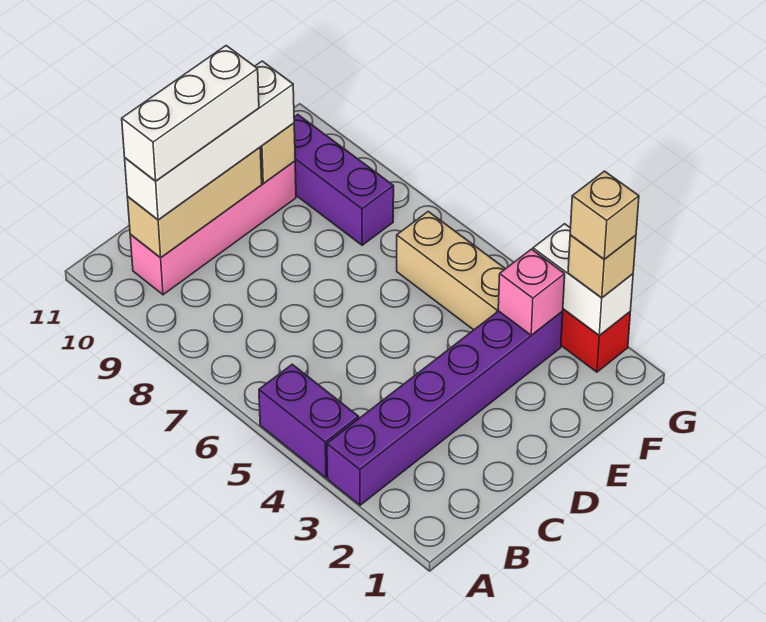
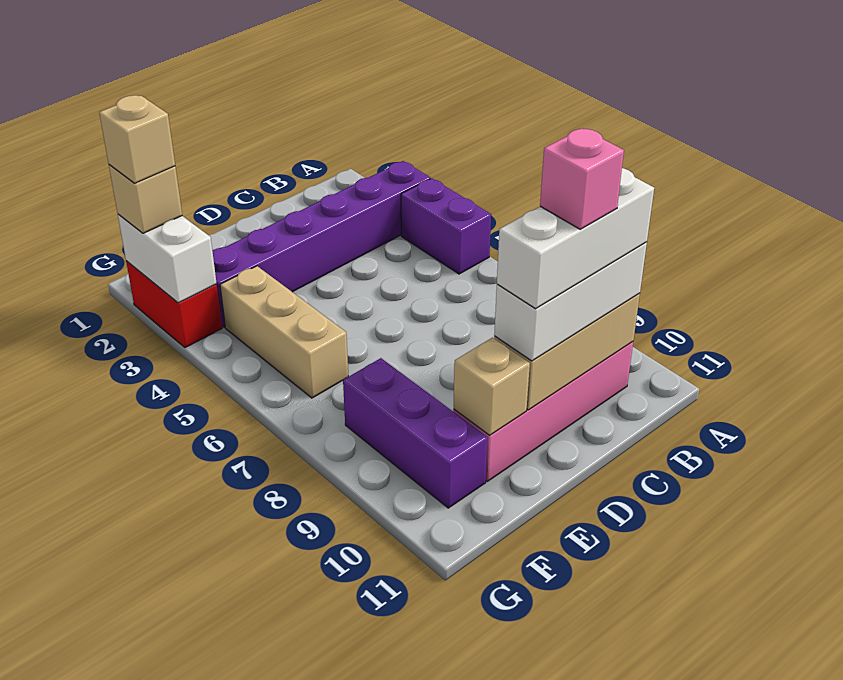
white 1x4 brick [125,61,294,220] -> white 1x3 brick [494,242,647,361]
pink 1x1 brick [498,249,565,335] -> pink 1x1 brick moved to [540,128,624,229]

